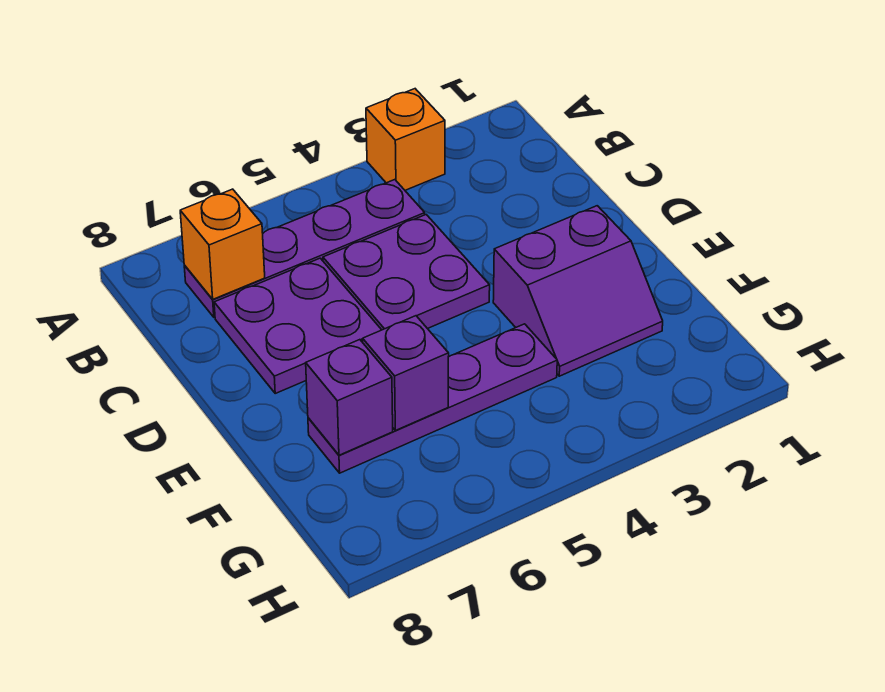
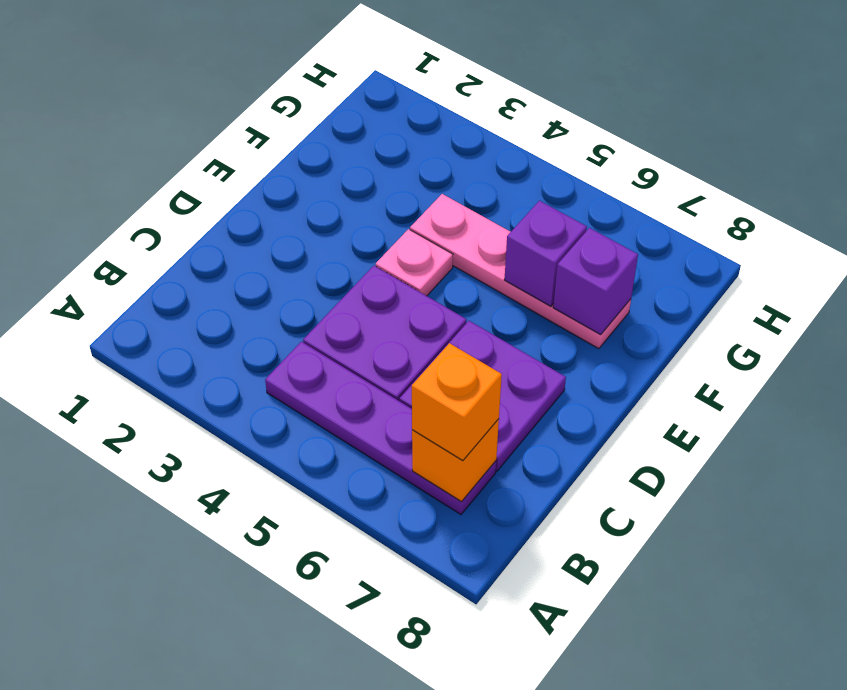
orange 1x1 brick [366,89,445,190] -> orange 1x1 brick moved to [412,343,502,461]
purple 2x2 slope [493,206,663,376] -> none
none -> pink 1x1 plate [376,229,453,296]
purple 1x4 plate [308,324,557,473] -> pink 1x4 plate [410,194,631,349]

